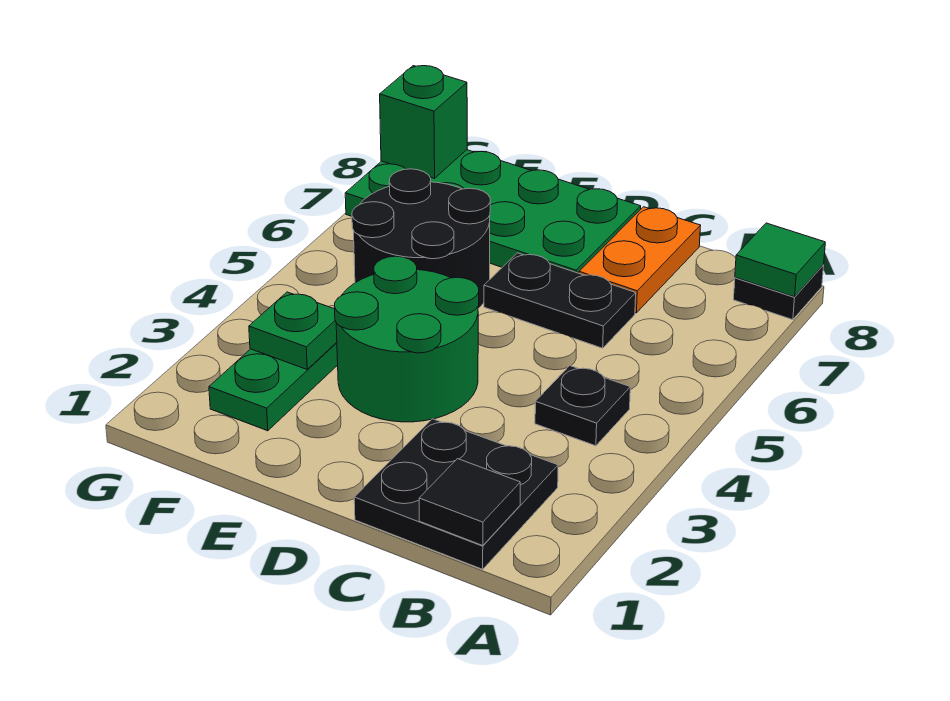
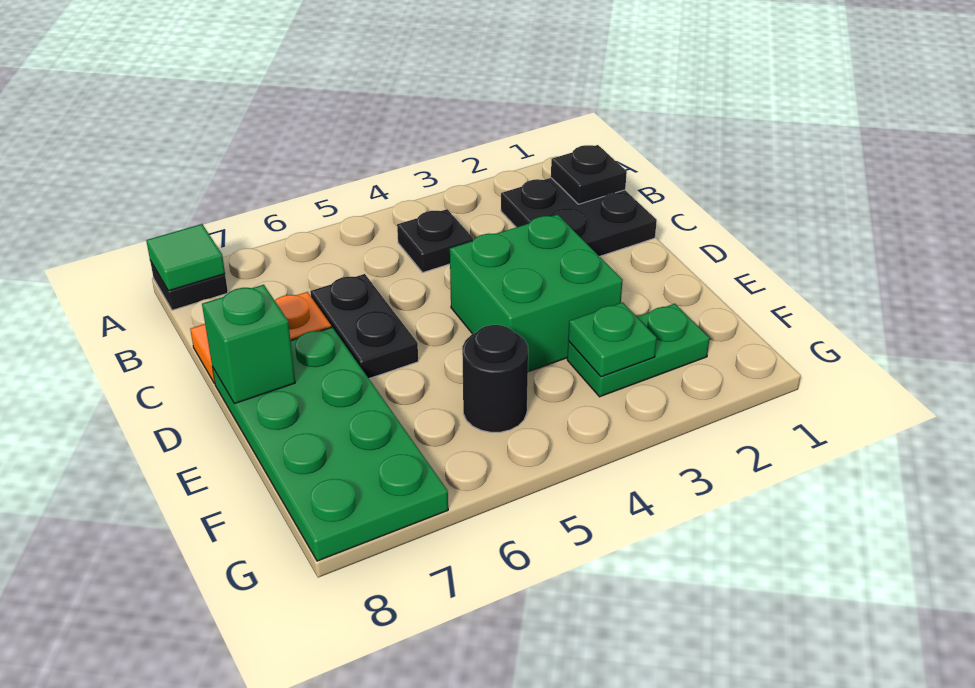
black 1x1 tile [419,459,520,546] -> black 1x1 plate [551,145,627,204]
green 2x2 round brick [334,256,479,422] -> green 2x2 brick [450,215,623,372]
black 2x2 round brick [352,169,490,308] -> black 1x1 round brick [462,325,528,432]
green 1x1 brick [380,66,467,178] -> green 1x1 brick moved to [202,285,295,404]

